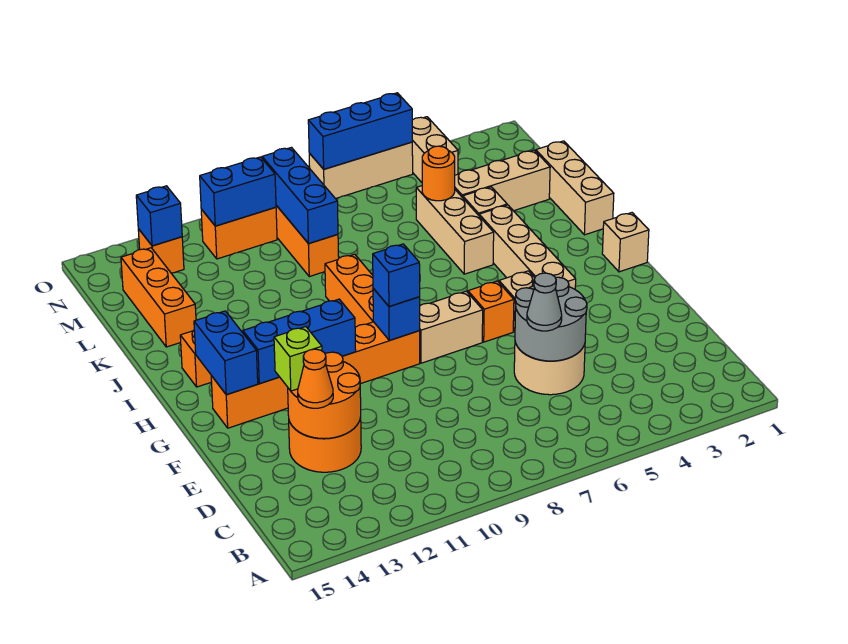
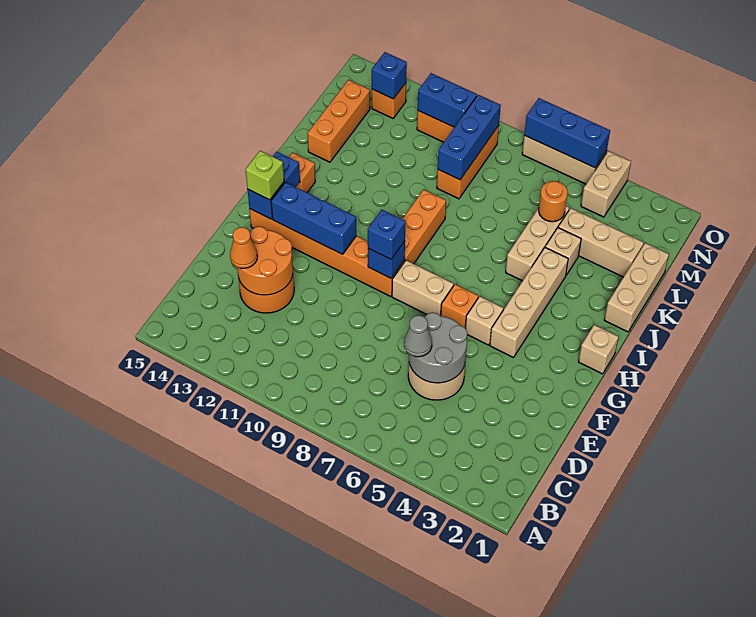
lime 1x1 brick [274,327,322,391] -> lime 1x1 brick moved to [245,151,284,200]

